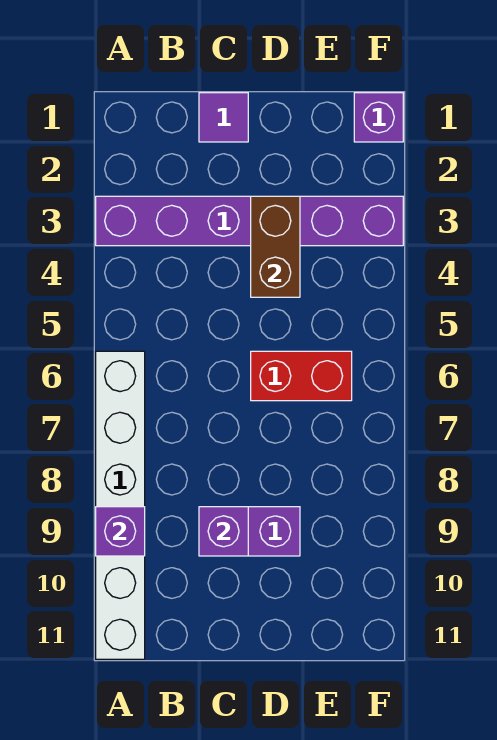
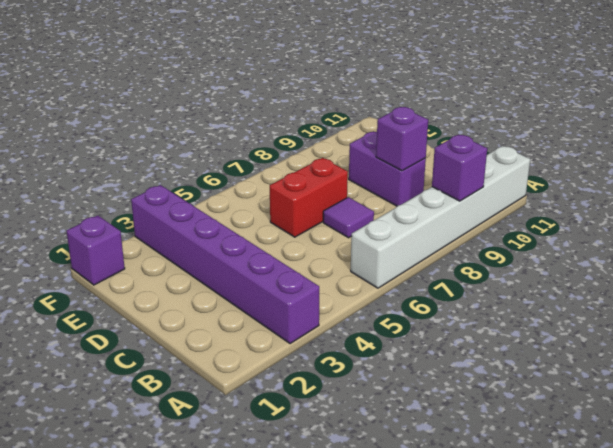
purple 1x1 tile [199,93,248,142] -> purple 1x1 tile moved to [323,197,374,238]
brown 1x2 brick [251,196,300,297] -> none
red 1x2 brick [251,351,352,401] -> red 1x2 brick turned to [270,158,348,237]

